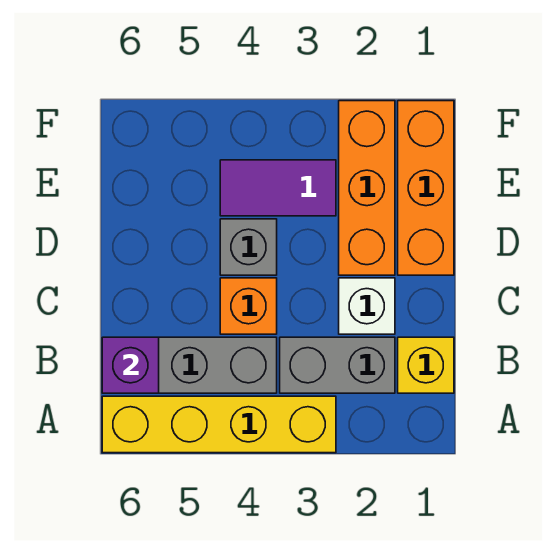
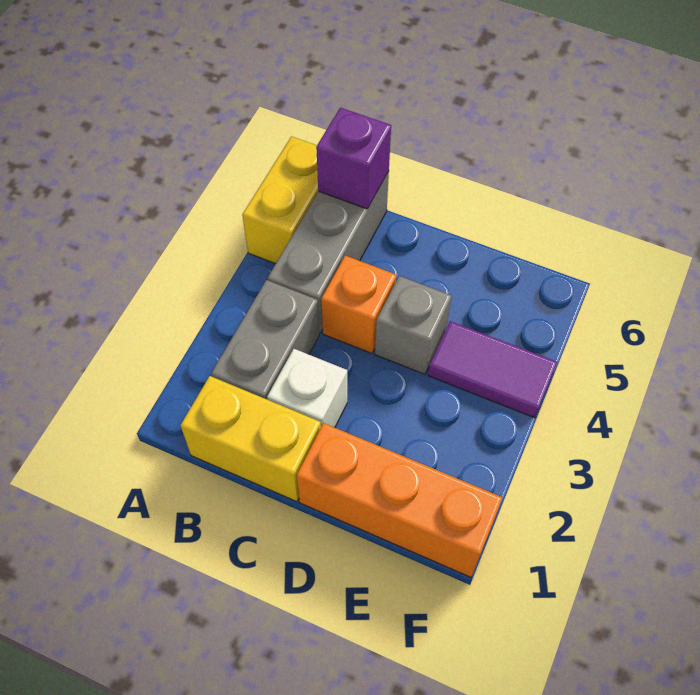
yellow 1x4 brick [102,396,336,453] -> yellow 1x2 brick [242,137,318,264]
yellow 1x1 brick [398,337,454,393] -> yellow 1x2 brick [180,376,321,502]
orange 1x3 brick [339,101,395,275] -> none
purple 1x2 tile [220,160,336,216] -> purple 1x2 tile turned to [428,321,557,418]

